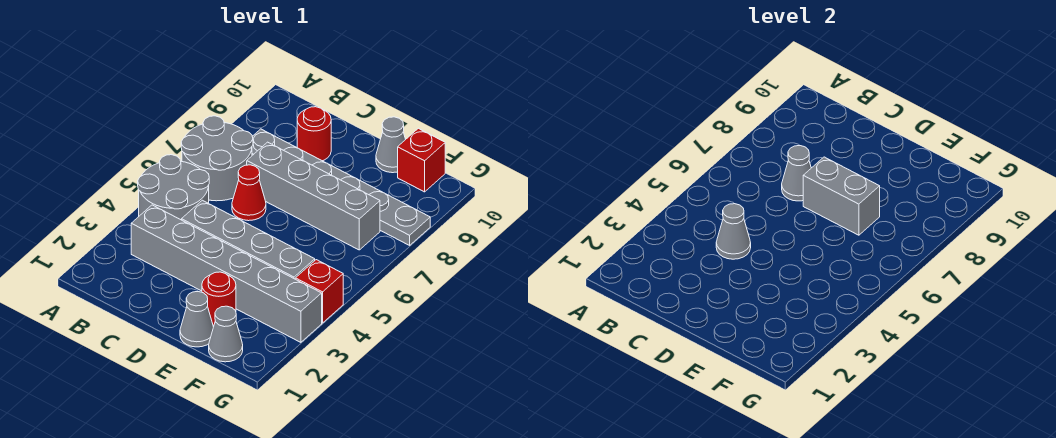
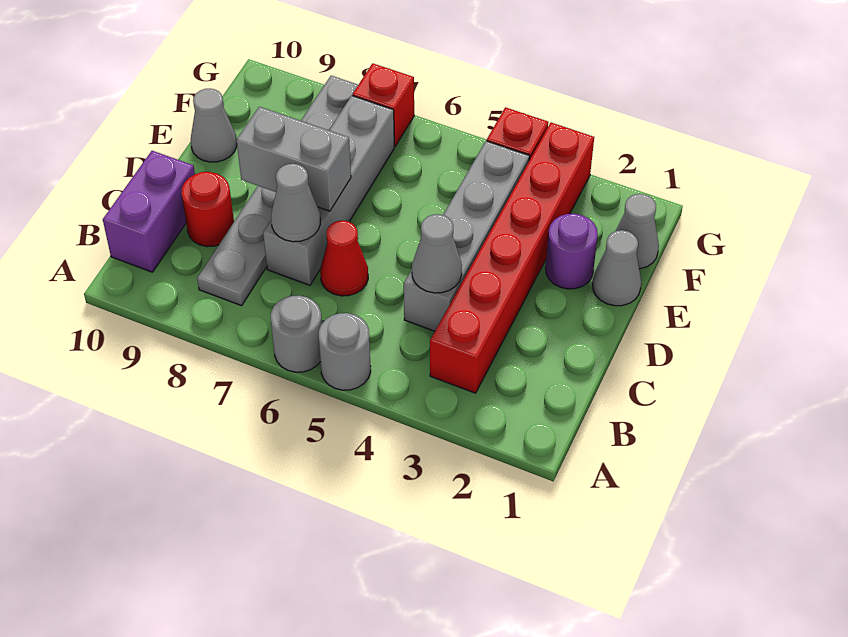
grey 2x2 round brick [138,155,209,220] -> grey 1x1 round brick [319,313,371,390]
grey 2x2 round brick [181,116,253,201] -> grey 1x1 round brick [271,295,322,372]
grey 1x6 brick [131,205,322,342] -> red 1x6 brick [430,123,594,393]
none -> purple 1x2 brick [103,151,195,272]
grey 1x2 brick [803,157,880,235] -> grey 1x2 brick turned to [236,107,351,211]
red 1x1 round brick [202,272,236,327] -> purple 1x1 round brick [545,214,598,289]
red 1x1 brick [398,128,445,192] -> red 1x1 brick moved to [353,63,414,146]

